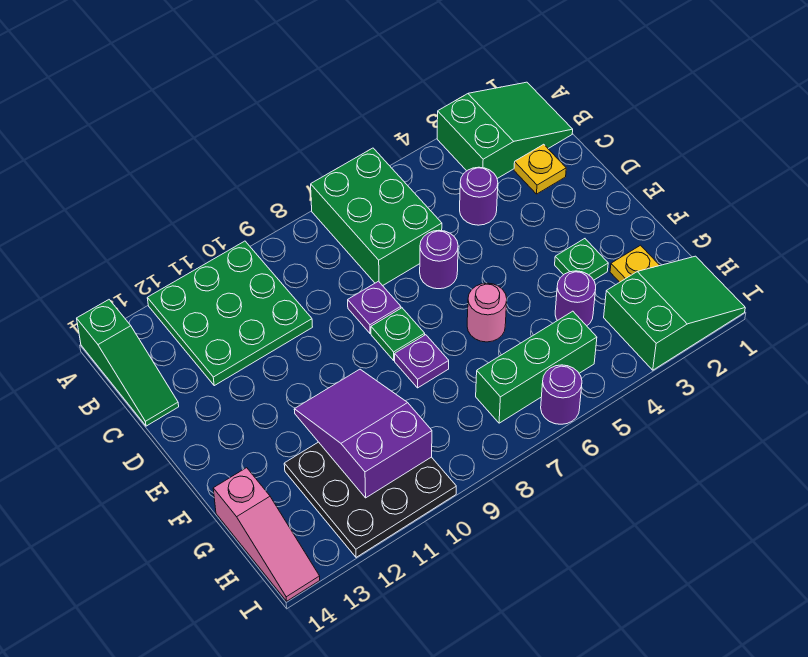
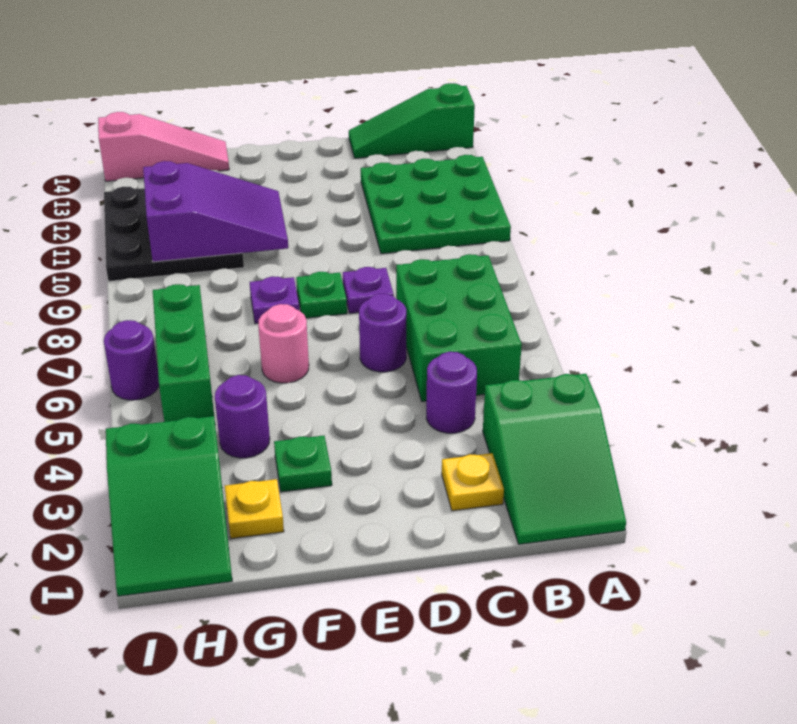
green 2x3 brick [311,148,442,286] -> green 2x3 brick turned to [396,254,522,402]
pink 1x3 slope [213,468,320,601] -> pink 1x3 slope turned to [98,112,229,181]

